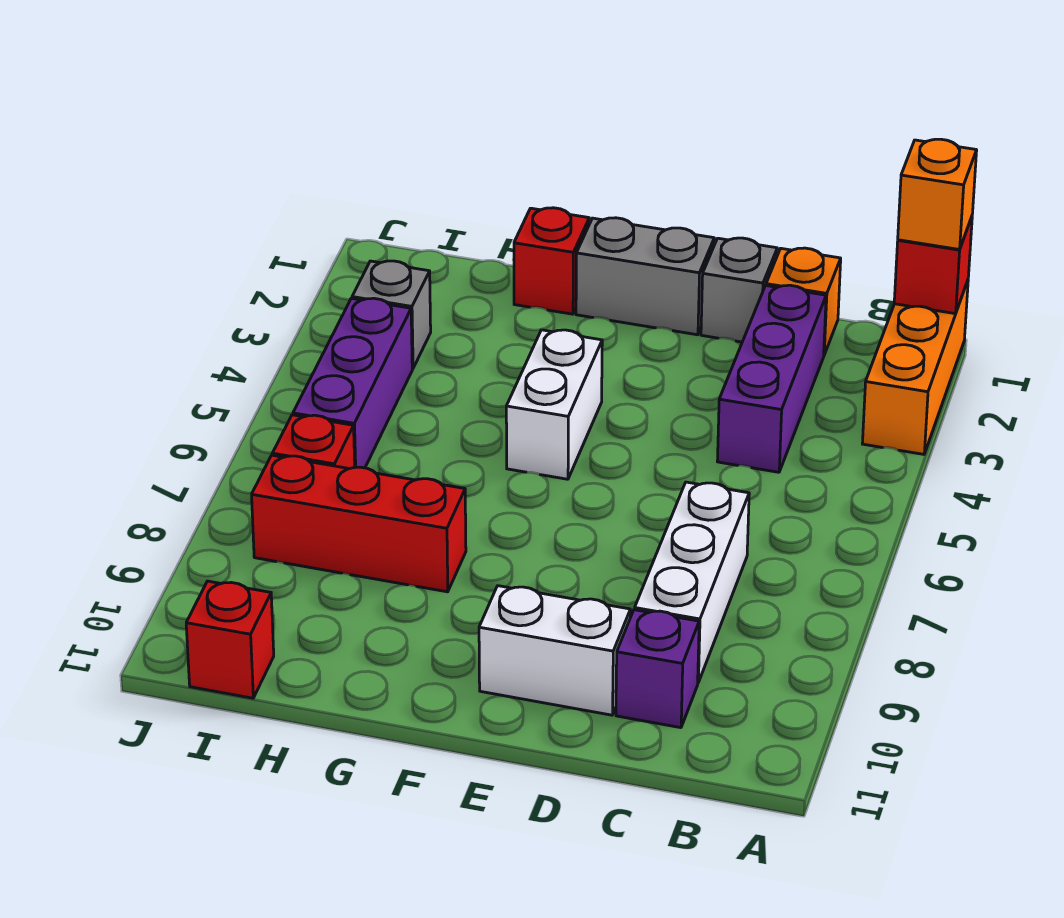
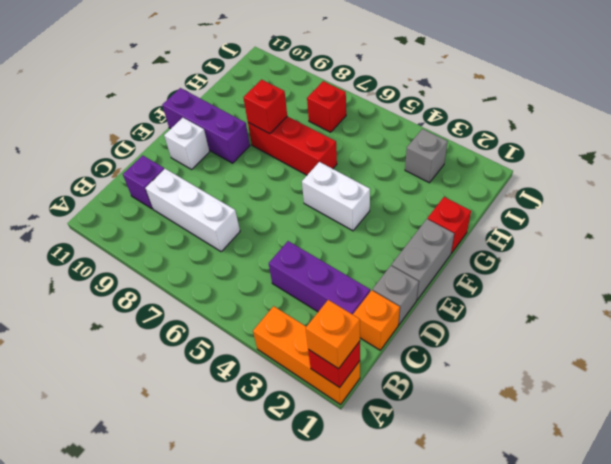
white 1x2 brick [479,586,630,715] -> white 1x1 brick [164,118,210,169]
red 1x3 brick [252,455,466,592] -> red 1x3 brick turned to [248,116,337,175]
purple 1x3 brick [293,298,412,468] -> purple 1x3 brick moved to [162,88,250,163]
red 1x1 brick [186,581,274,698] -> red 1x1 brick moved to [243,80,287,134]

